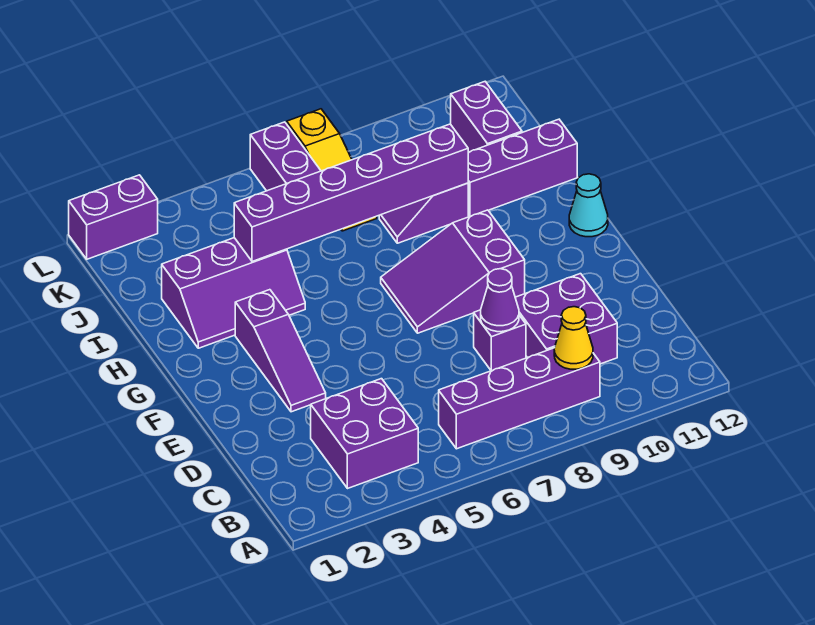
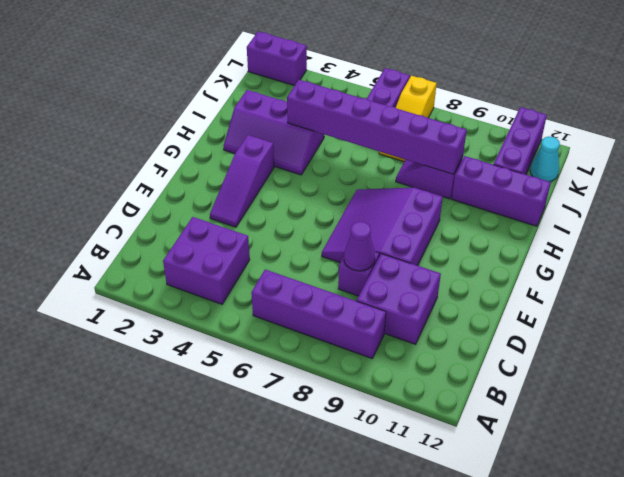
yellow 1x1 cone [554,307,593,369] -> none
purple 2x3 slope [381,210,525,333] -> purple 3x3 slope [322,187,443,266]
cyan 1x1 cone [569,174,608,237] -> cyan 1x1 cone moved to [530,136,560,182]
purple 1x2 brick [451,82,522,152] -> purple 1x3 brick [494,107,547,174]

